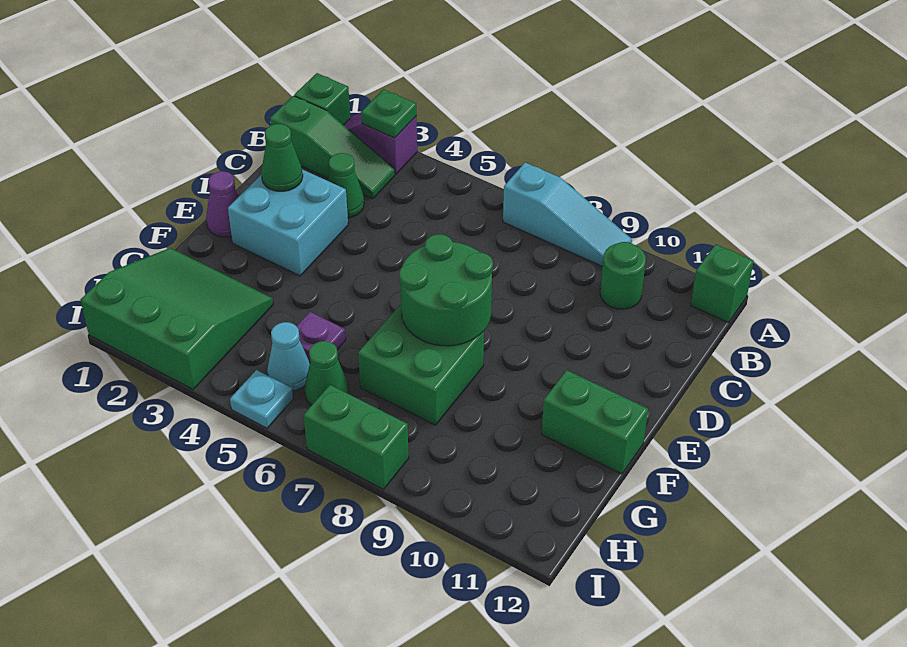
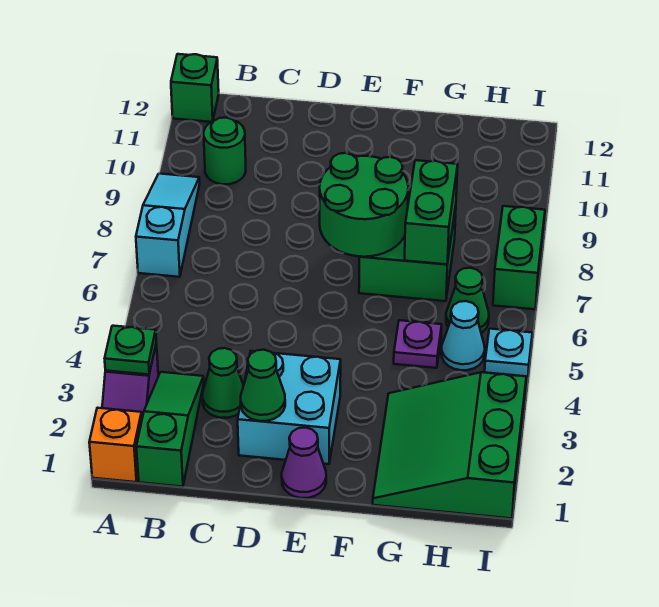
green 1x1 brick [294,73,350,125] -> orange 1x1 brick [89,408,142,482]
green 1x2 brick [542,370,648,474] -> green 1x2 brick moved to [405,160,458,264]

